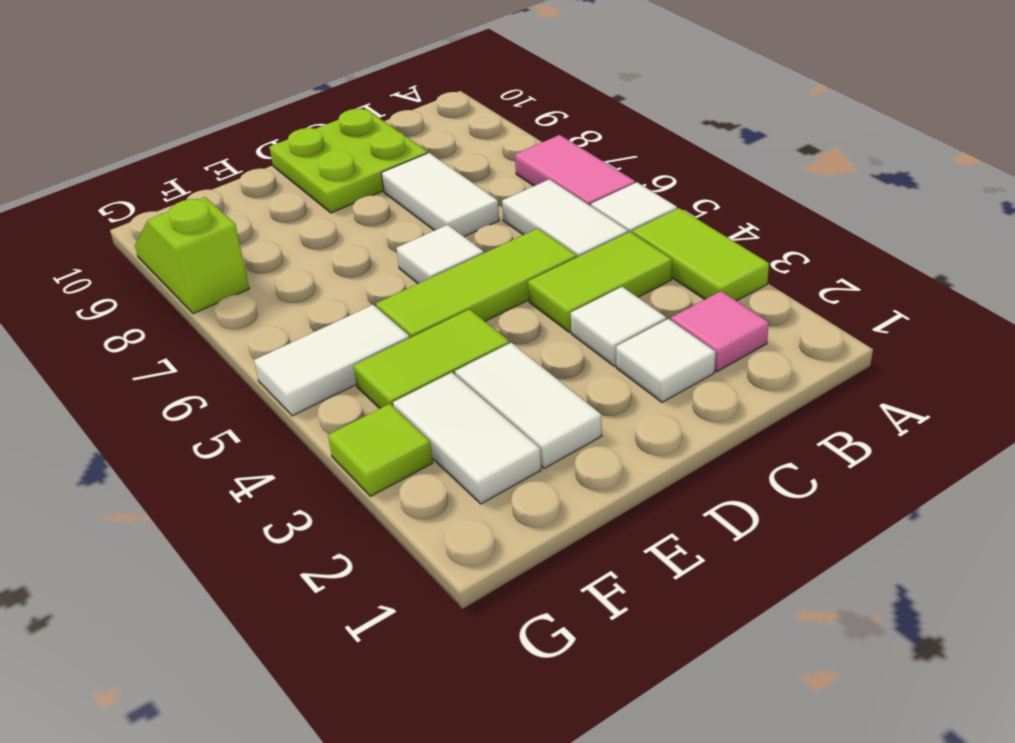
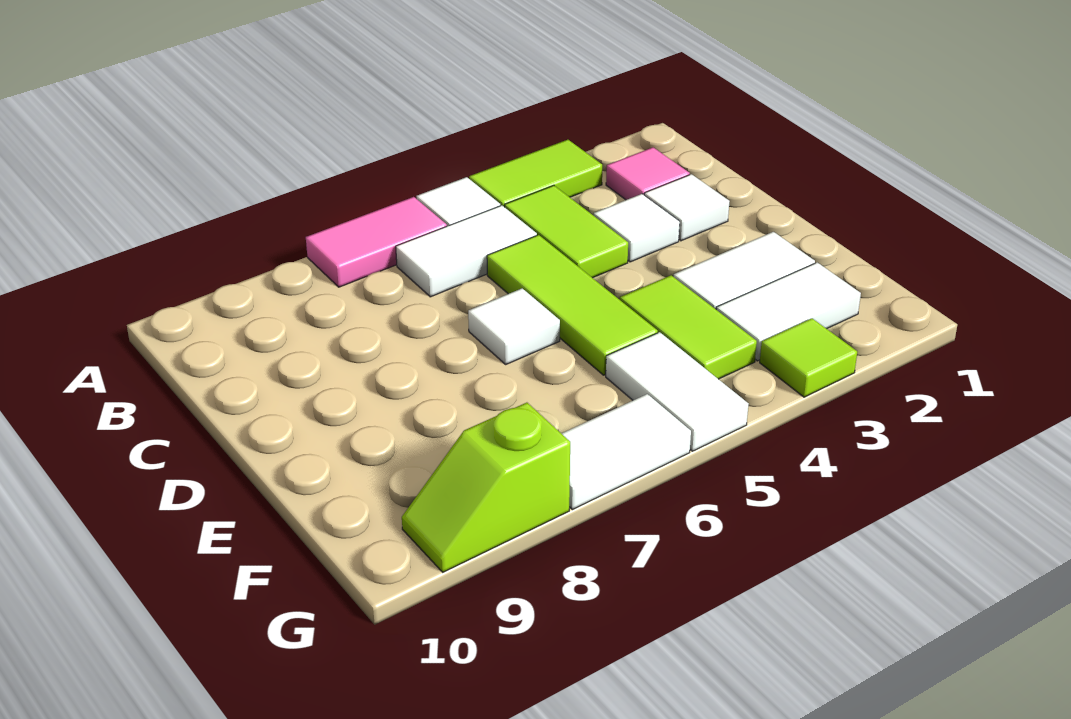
white 1x2 tile [381,153,499,237] -> white 1x2 tile moved to [561,394,691,510]
lime 2x2 plate [269,109,428,213] -> none

